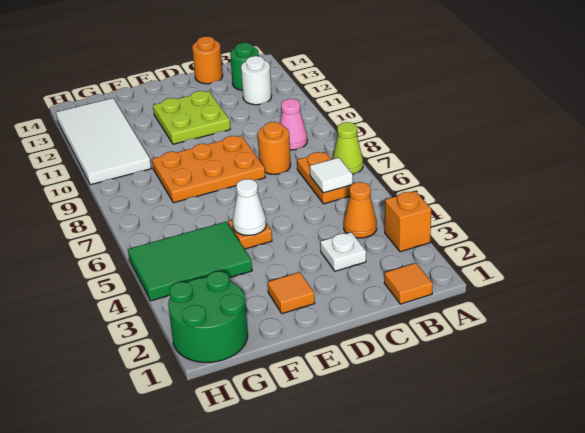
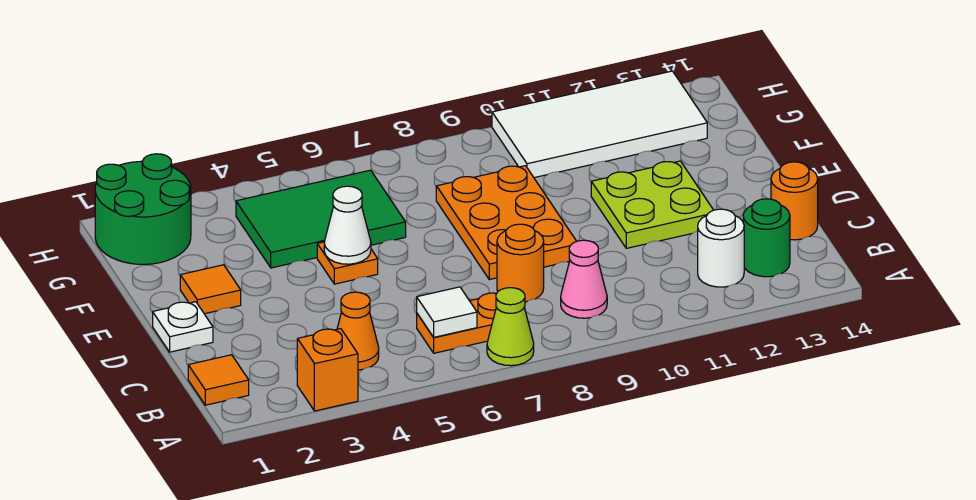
white 1x1 plate [320,232,366,271] -> white 1x1 plate moved to [153,302,213,352]
green 2x3 tile [128,222,252,301] -> green 2x3 tile turned to [236,170,406,268]

